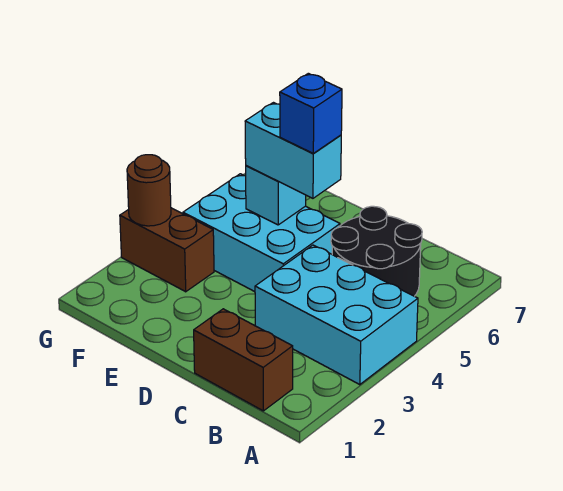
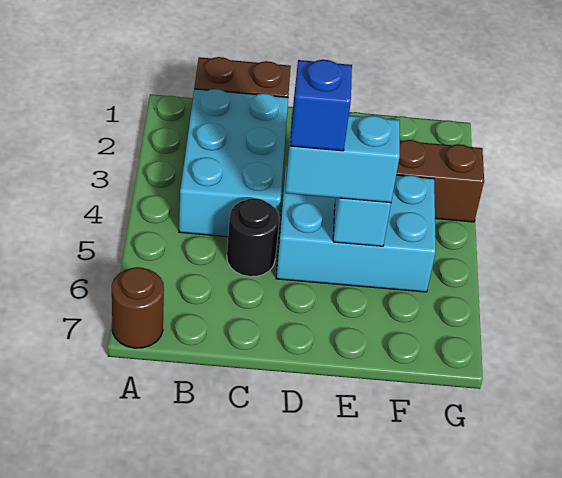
cyan 2x3 brick [255,245,418,385] -> cyan 2x3 brick turned to [179,89,288,237]
black 2x2 round brick [331,206,422,296] -> black 1x1 round brick [227,198,279,277]
brown 1x1 round brick [127,155,171,226] -> brown 1x1 round brick moved to [112,267,164,348]

